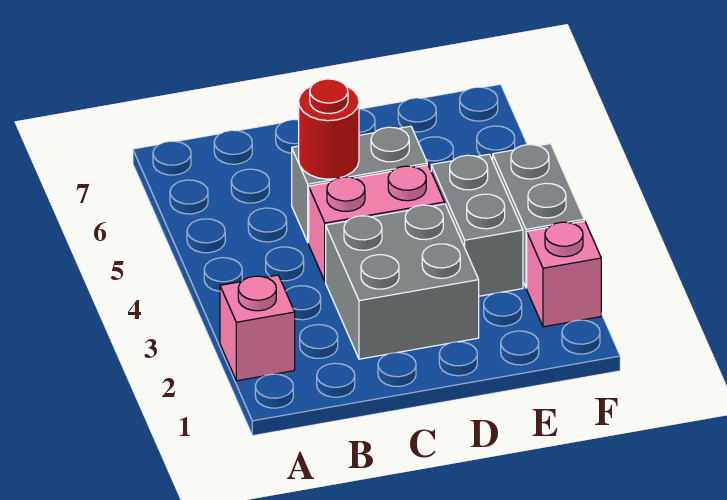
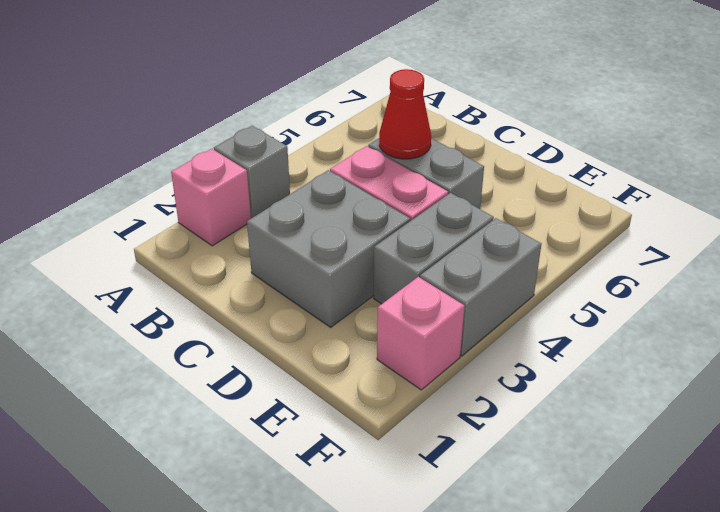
none -> grey 1x1 brick [214,126,290,218]
red 1x1 round brick [299,79,359,179] -> red 1x1 cone [379,69,431,159]

